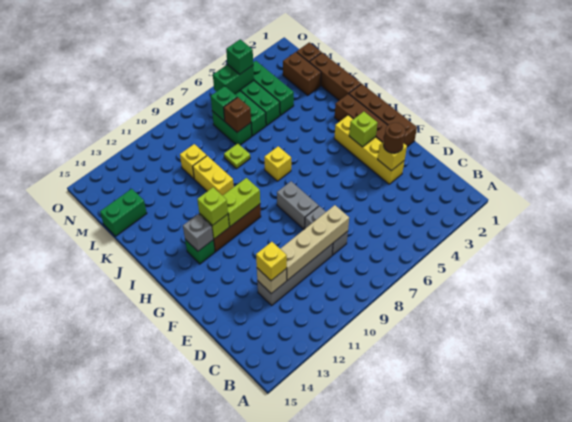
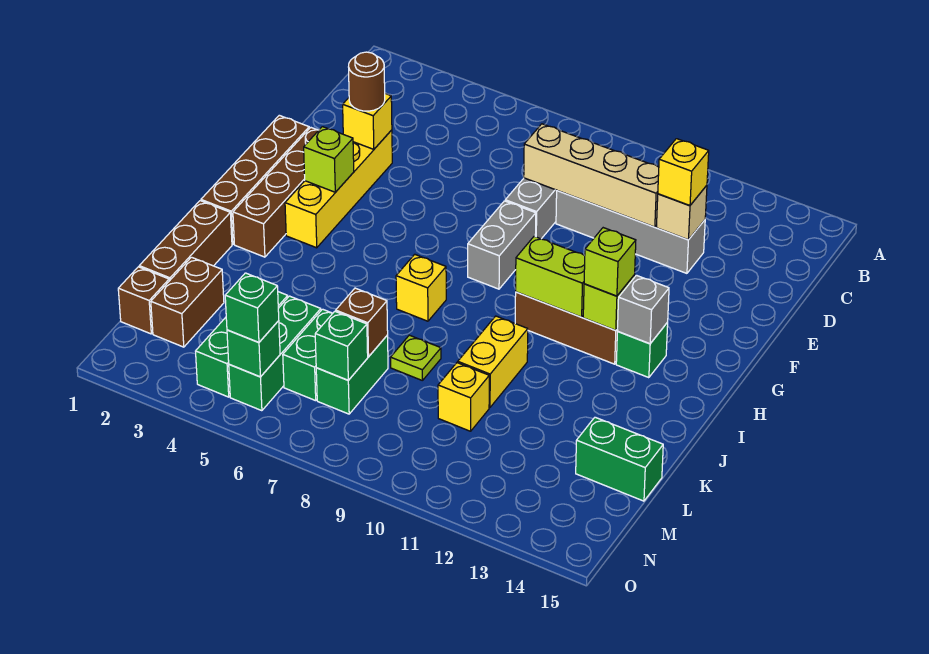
green 1x2 brick [213,64,254,94] -> green 1x1 brick [227,321,280,377]

